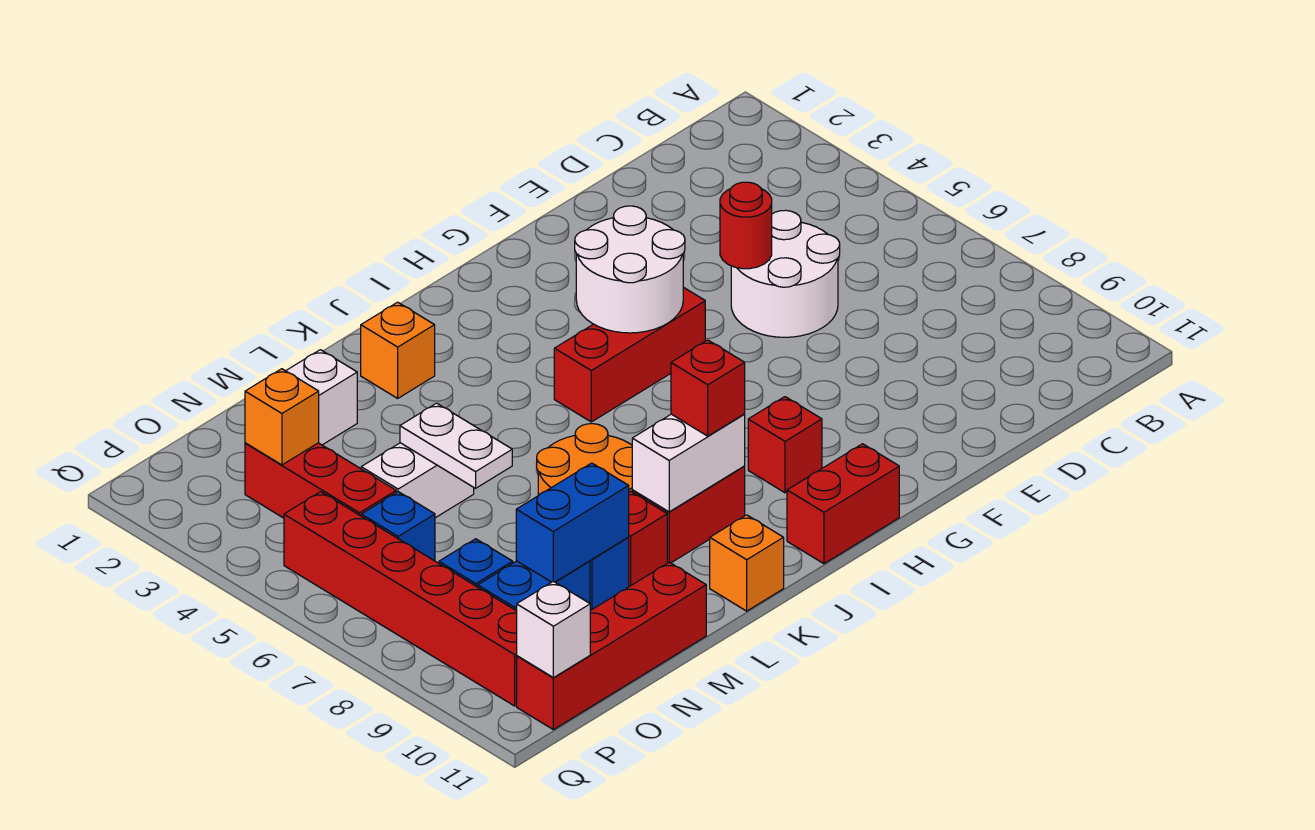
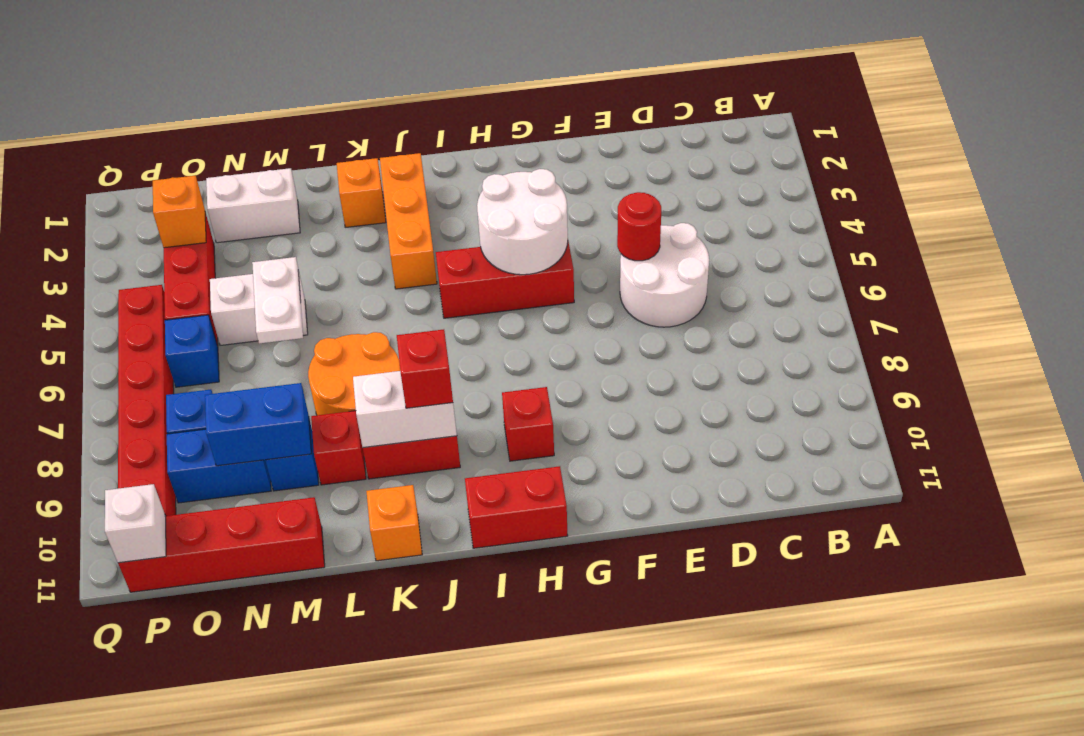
none -> orange 1x3 brick [380,153,437,289]

